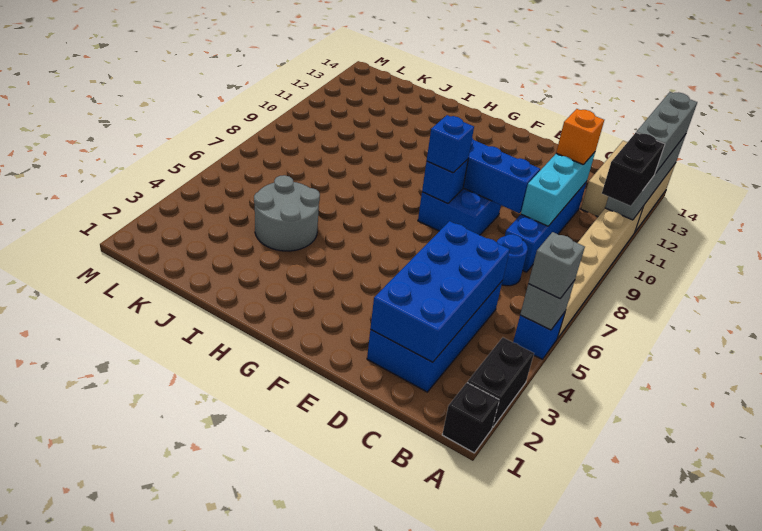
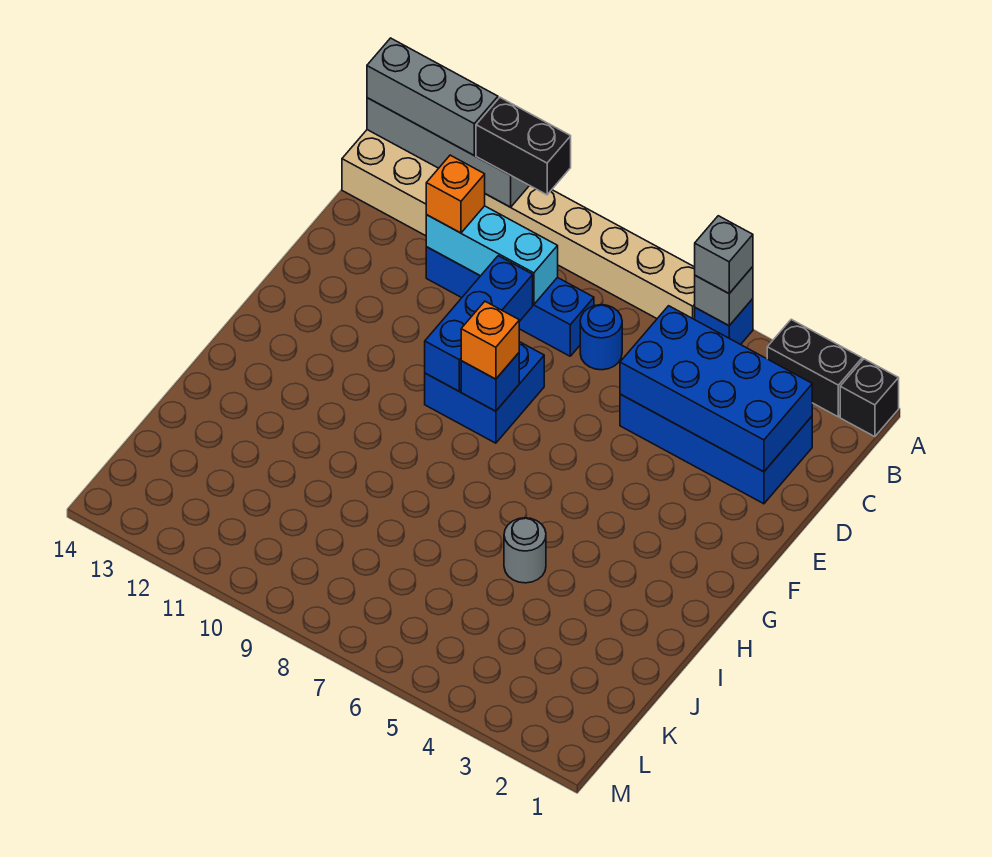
blue 1x1 brick [427,115,474,173] -> orange 1x1 brick [461,301,519,379]
grey 2x2 round brick [254,175,320,251] -> grey 1x1 round brick [504,518,546,583]

